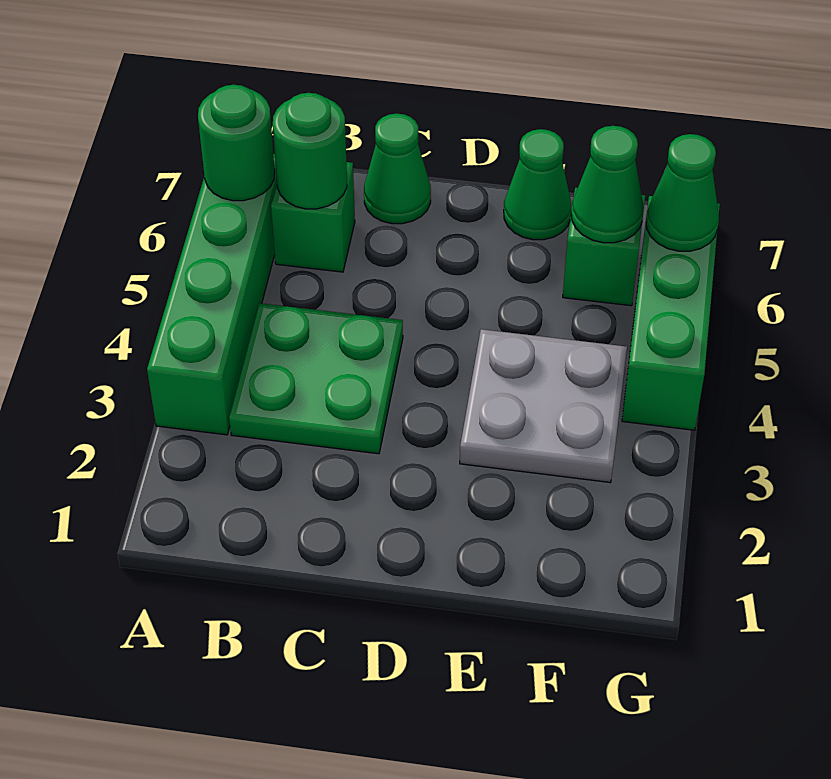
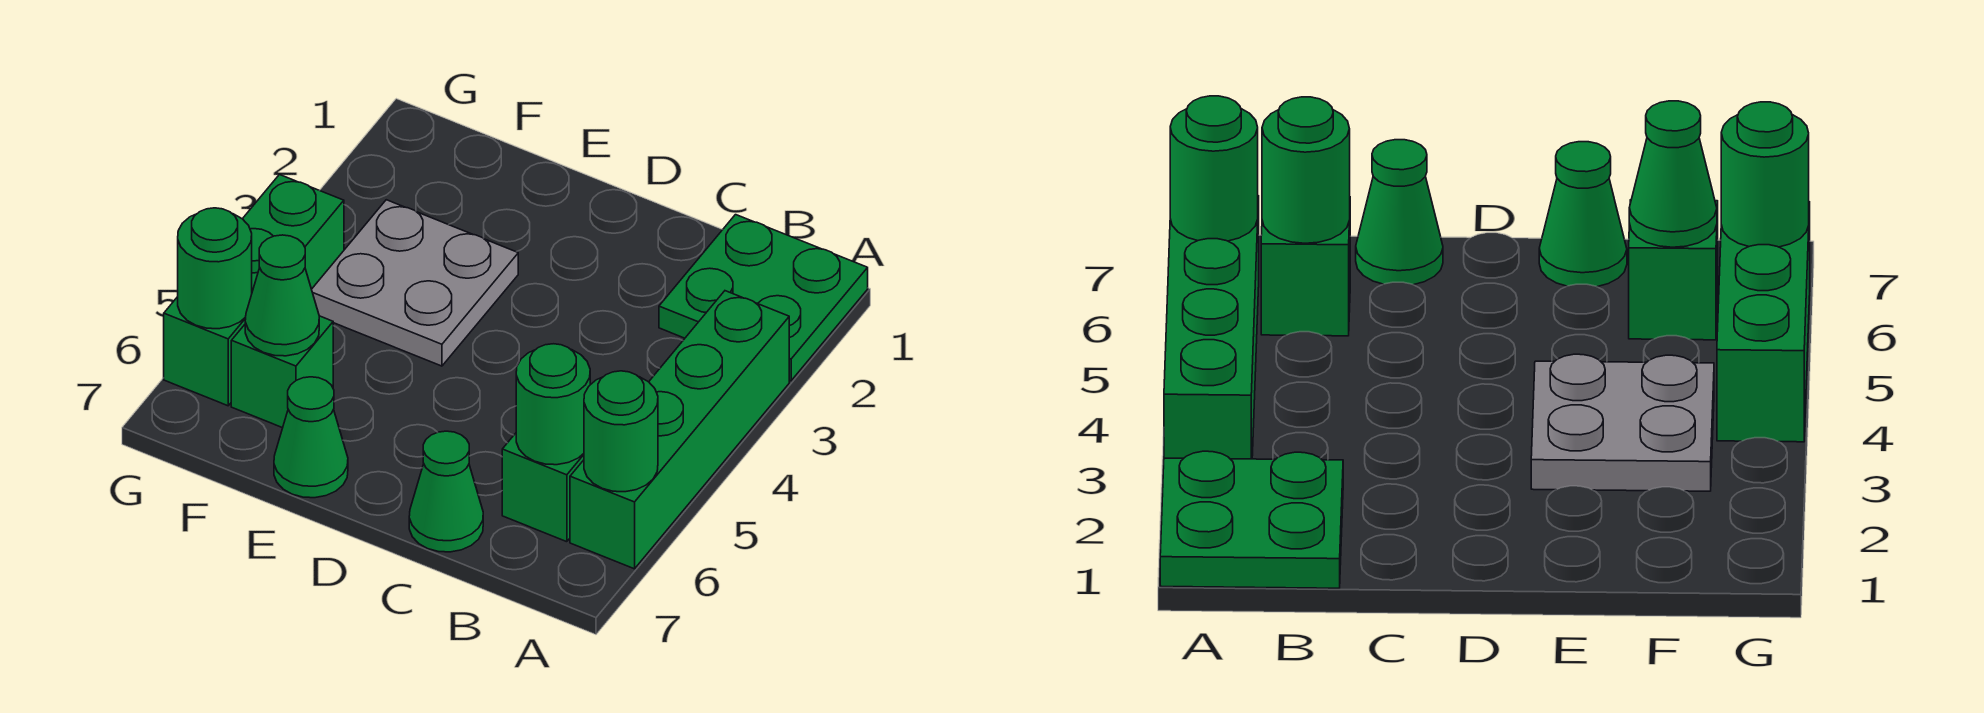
green 2x2 plate [229,303,403,454] -> green 2x2 plate moved to [659,215,868,381]
green 1x1 cone [646,134,719,251] -> green 1x1 round brick [178,208,252,329]

